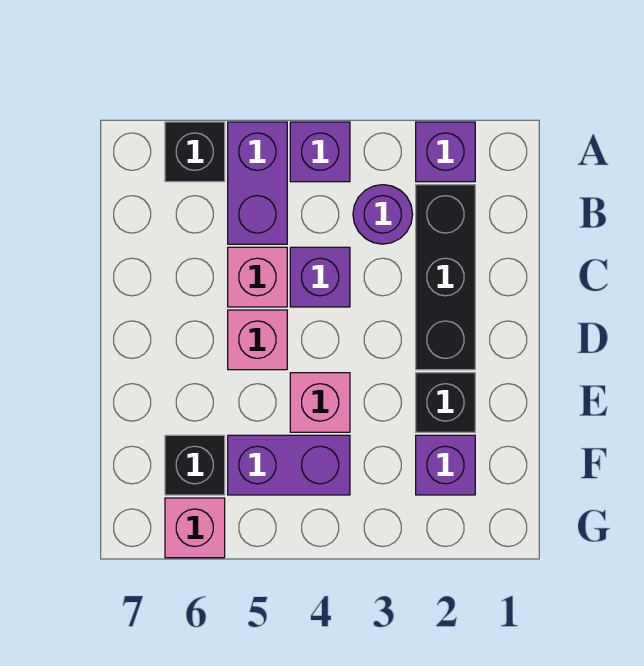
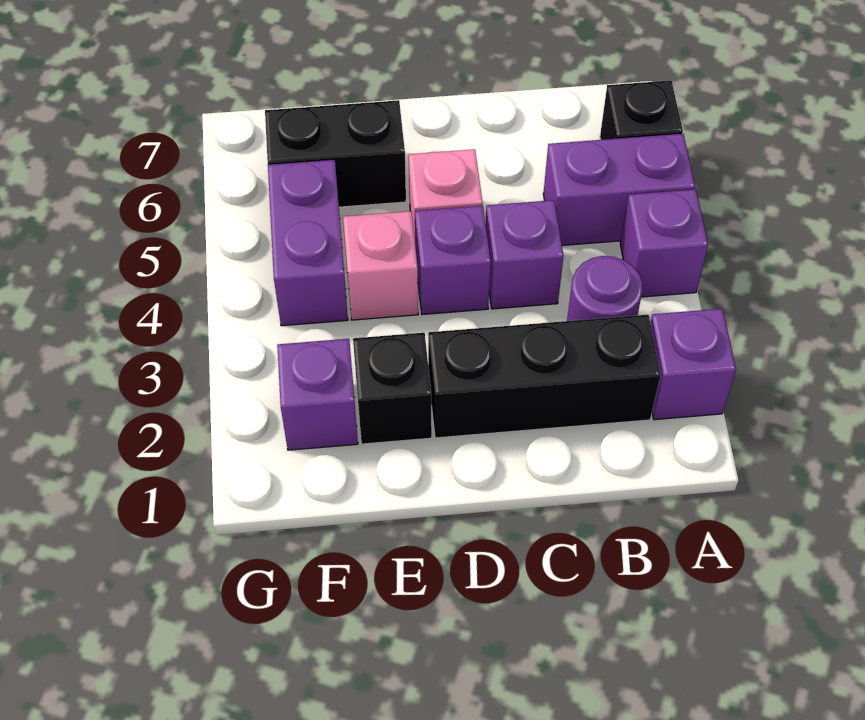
pink 1x1 brick [228,247,287,307] -> none
none -> purple 1x1 brick [415,206,491,315]
black 1x1 brick [165,435,225,495] -> black 1x2 brick [265,100,406,207]
pink 1x1 brick [165,498,225,558] -> none

